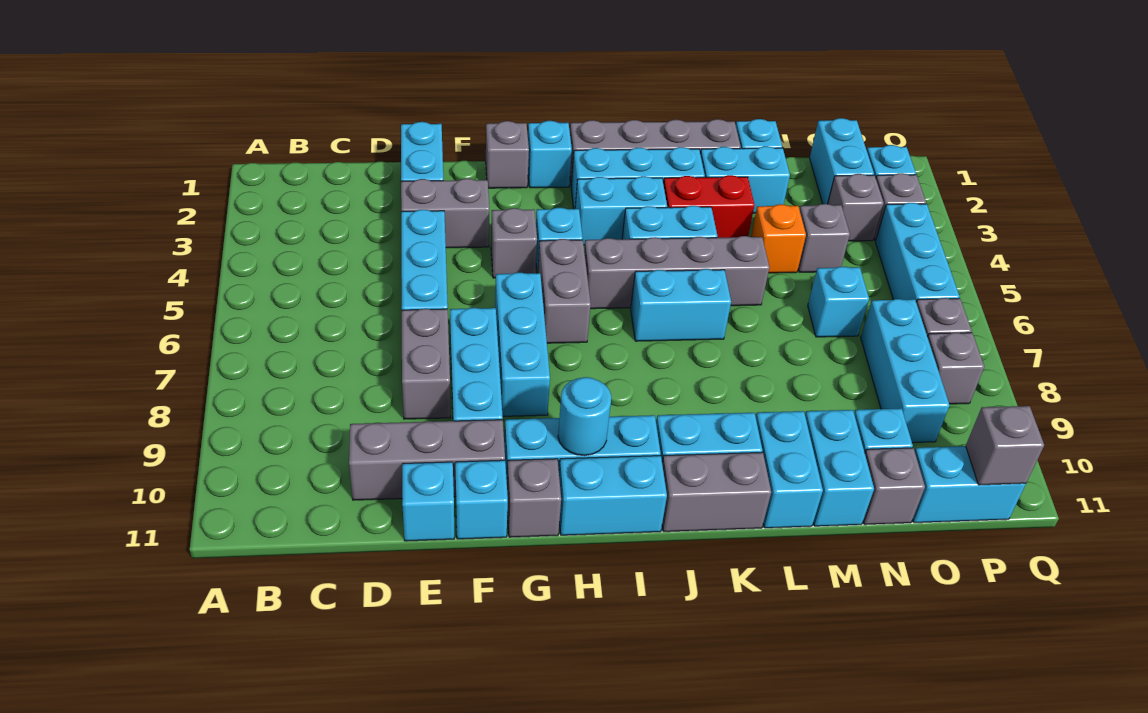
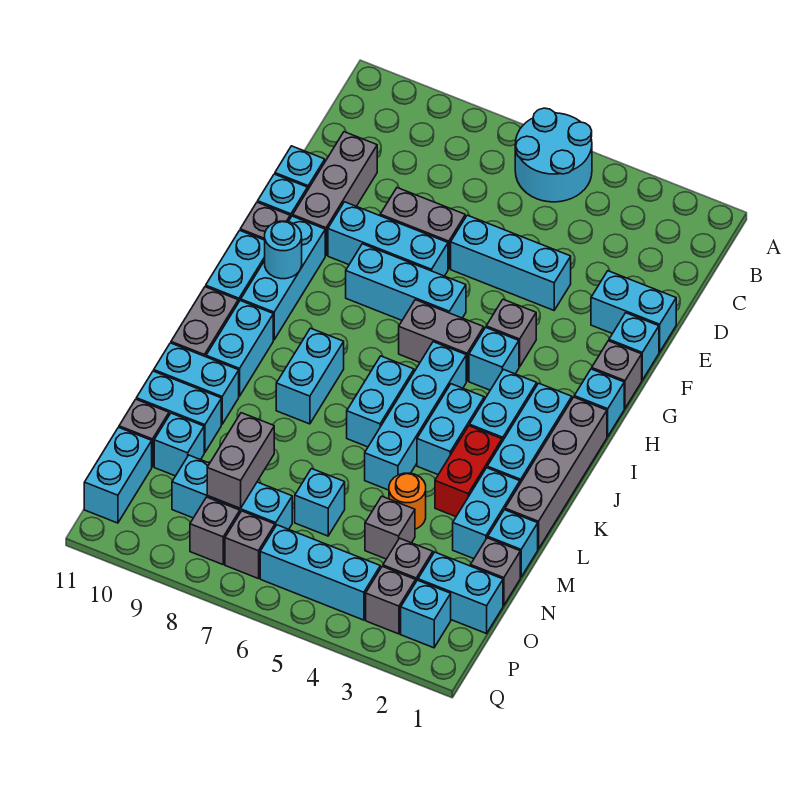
none -> cyan 2x2 round brick [515,108,592,202]
grey 1x2 brick [401,179,489,248] -> grey 1x2 brick moved to [207,413,274,508]
none -> cyan 1x1 brick [609,313,659,380]
grey 1x4 brick [584,236,769,309] -> cyan 1x4 brick [365,342,466,490]
none -> cyan 1x2 brick [276,328,344,424]
orange 1x1 brick [751,204,806,273] -> orange 1x1 round brick [389,473,426,529]
grey 1x1 brick [966,406,1044,485] -> grey 1x1 brick moved to [471,538,520,605]

